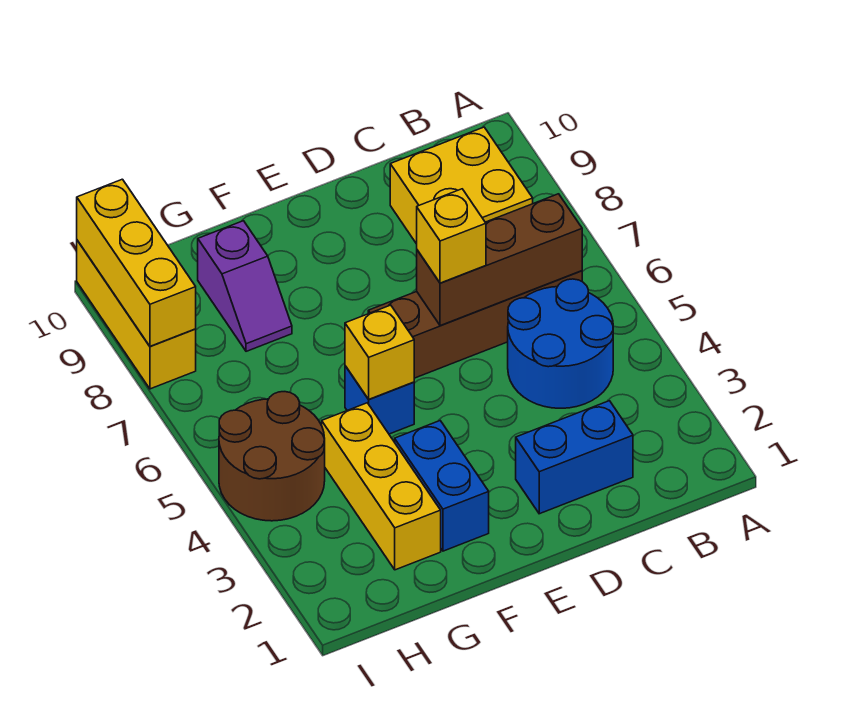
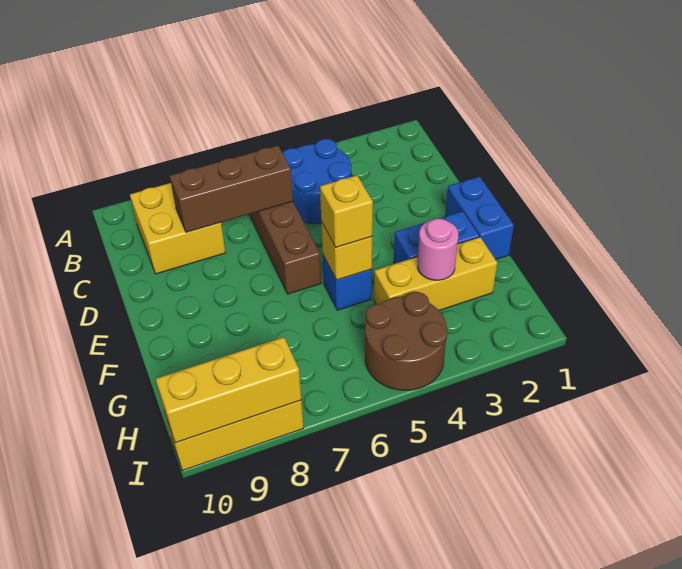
brown 1x3 brick [417,194,582,326] -> brown 1x3 brick turned to [170,146,293,233]
blue 1x2 brick [516,401,633,514] -> blue 1x2 brick moved to [445,177,514,260]
yellow 1x1 brick [417,189,486,283] -> yellow 1x1 brick moved to [320,175,373,247]
none -> pink 1x1 round brick [417,219,458,280]
purple 1x2 slope [198,221,292,351] -> none

